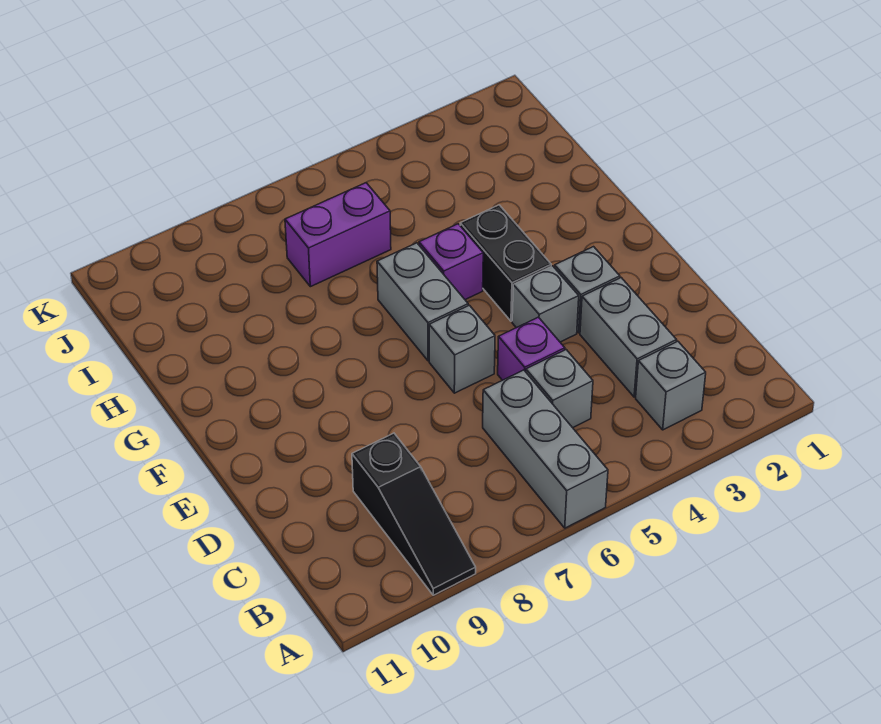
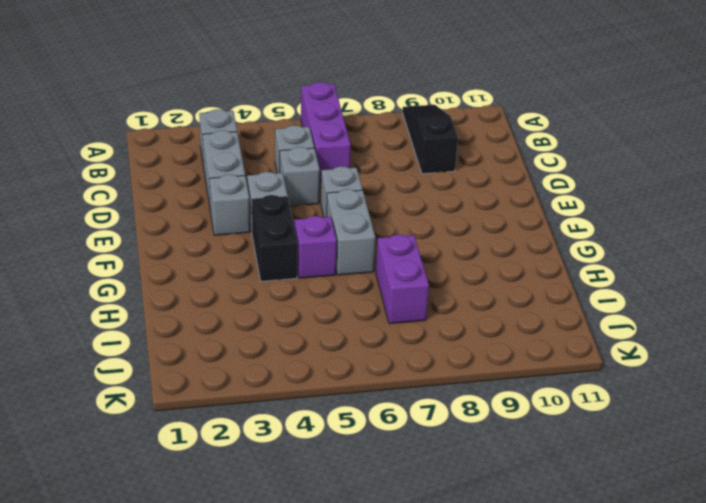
grey 1x3 brick [483,370,608,528] -> purple 1x3 brick [301,82,351,181]
purple 1x1 brick [498,317,565,380] -> grey 1x1 brick [280,147,320,206]
purple 1x2 brick [285,183,391,287] -> purple 1x2 brick turned to [376,234,429,324]

